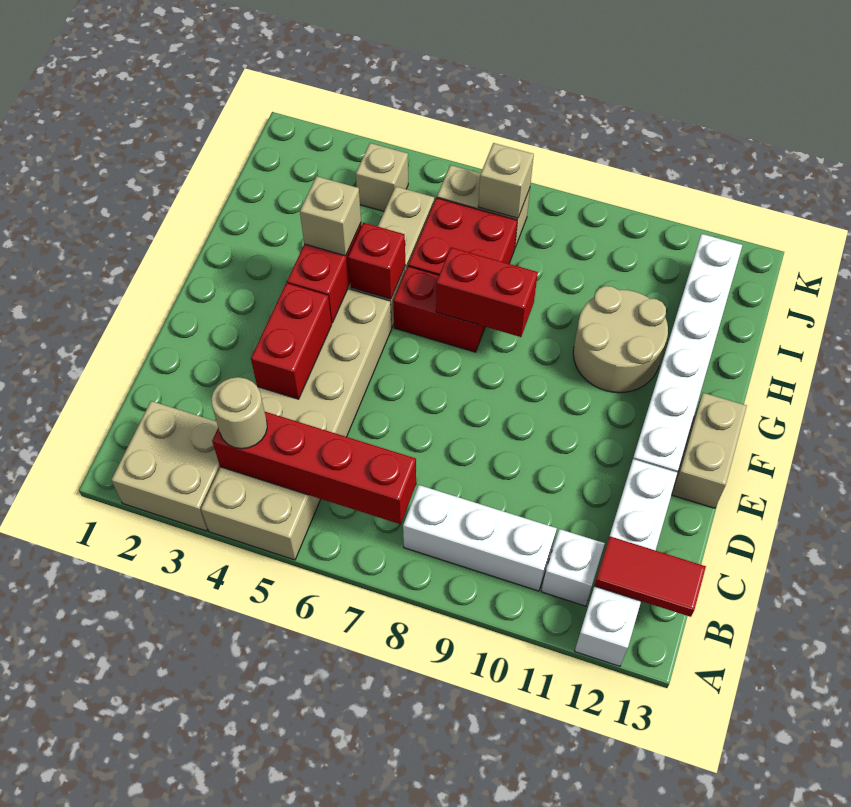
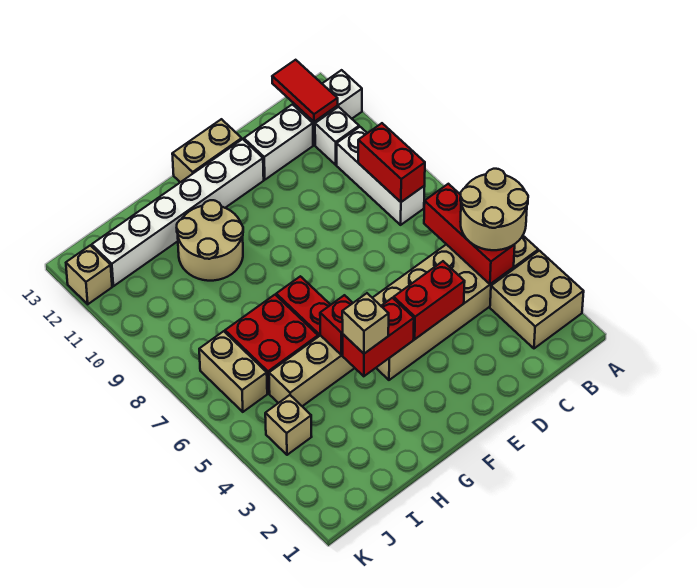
red 1x4 brick [212,412,416,524] -> red 1x3 brick [424,184,515,284]
tan 1x1 round brick [211,377,267,449] -> tan 2x2 round brick [460,169,528,250]
red 1x2 brick [436,247,538,337] -> red 1x2 brick moved to [358,123,425,202]
tan 1x1 brick [478,143,534,218] -> tan 1x1 brick moved to [66,245,112,304]

